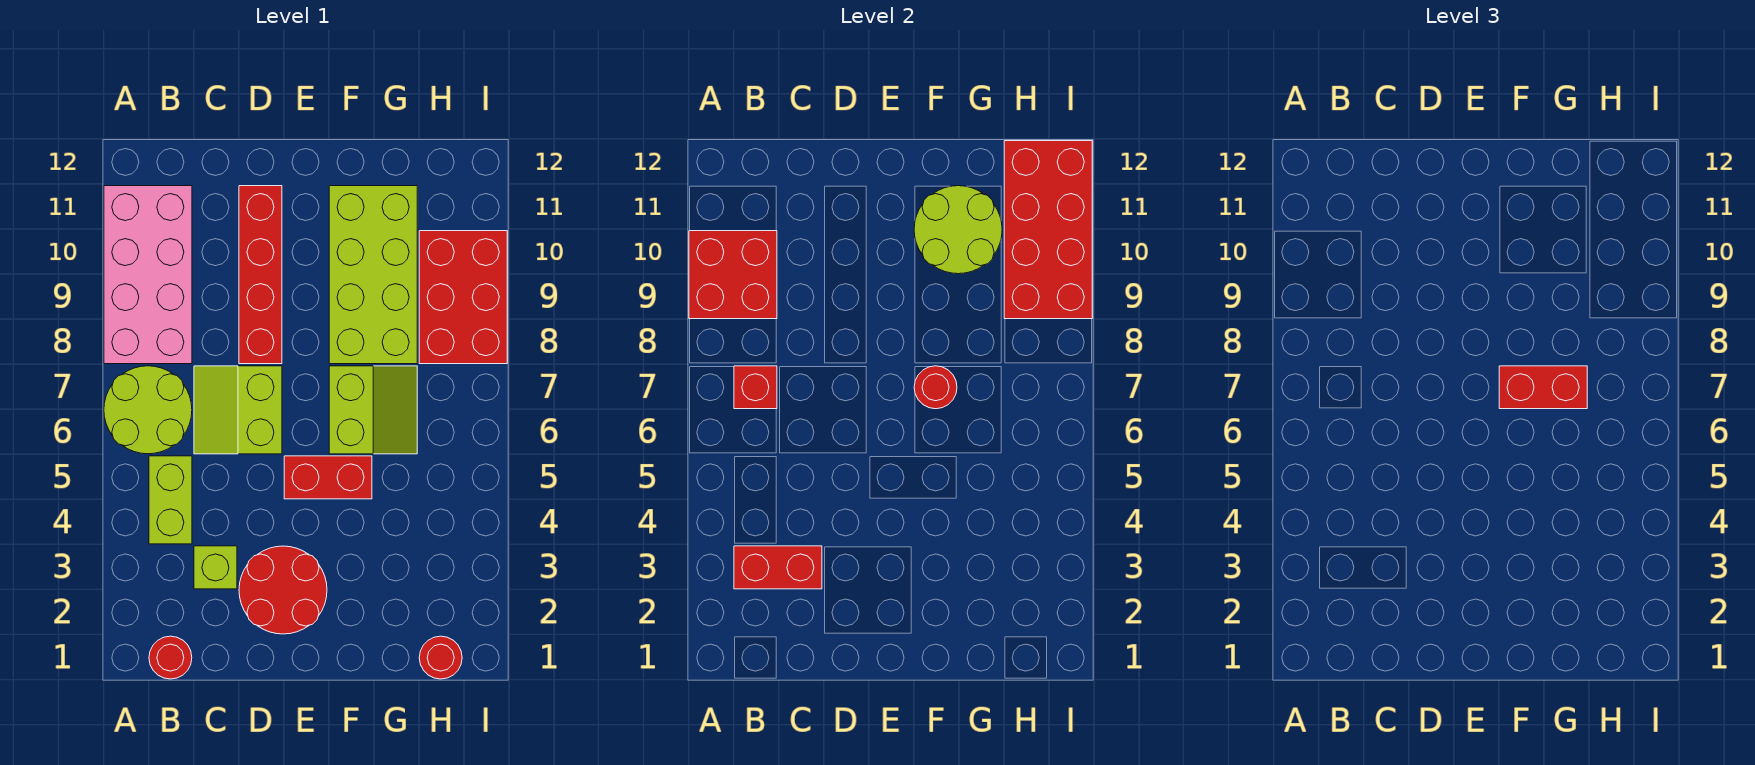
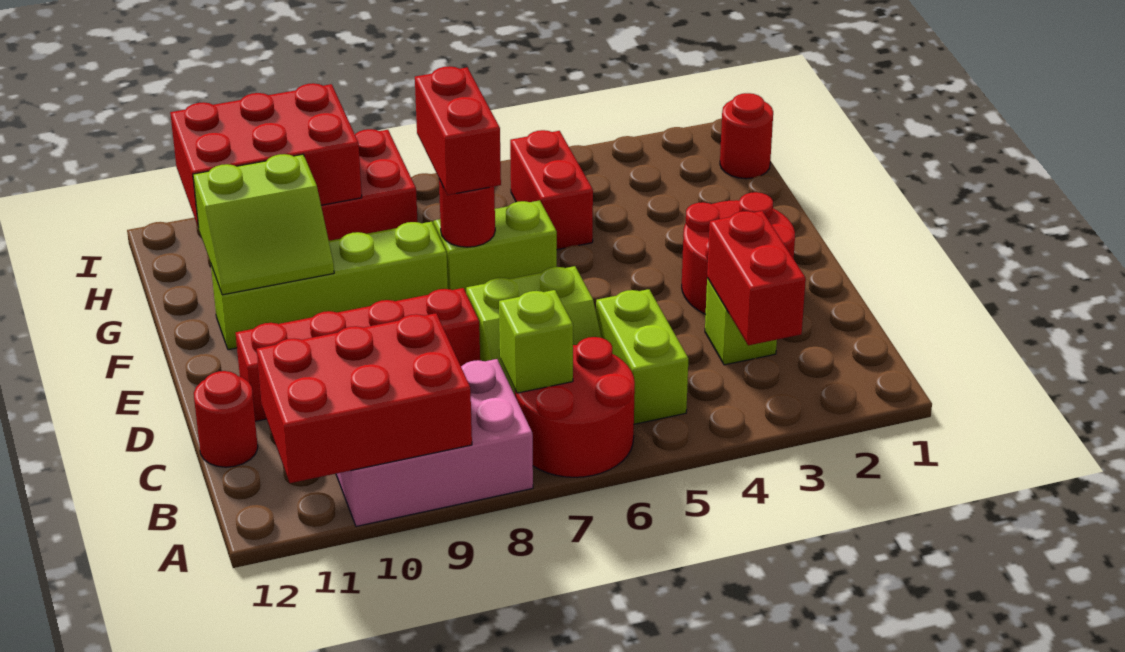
lime 2x2 round brick [104,366,192,454] -> red 2x2 round brick [515,337,635,477]
pink 2x4 brick [104,186,192,364] -> pink 2x3 brick [336,359,533,526]
red 2x2 brick [689,231,777,319] -> red 2x3 brick [257,313,472,483]
red 1x1 round brick [149,636,192,679] -> red 1x1 round brick moved to [194,371,258,467]
lime 1x2 brick [149,456,192,544] -> lime 1x2 brick turned to [596,289,688,424]
red 1x1 brick [734,366,777,409] -> lime 1x1 brick [499,290,573,393]
red 1x2 brick [284,456,372,499] -> red 1x2 brick moved to [510,130,593,250]
lime 2x4 brick [329,186,417,364] -> lime 1x4 brick [211,222,448,350]
lime 2x2 round brick [914,186,1002,274] -> lime 2x2 slope [193,154,334,295]
red 2x4 brick [1004,141,1092,319] -> red 2x3 brick [170,83,362,228]

